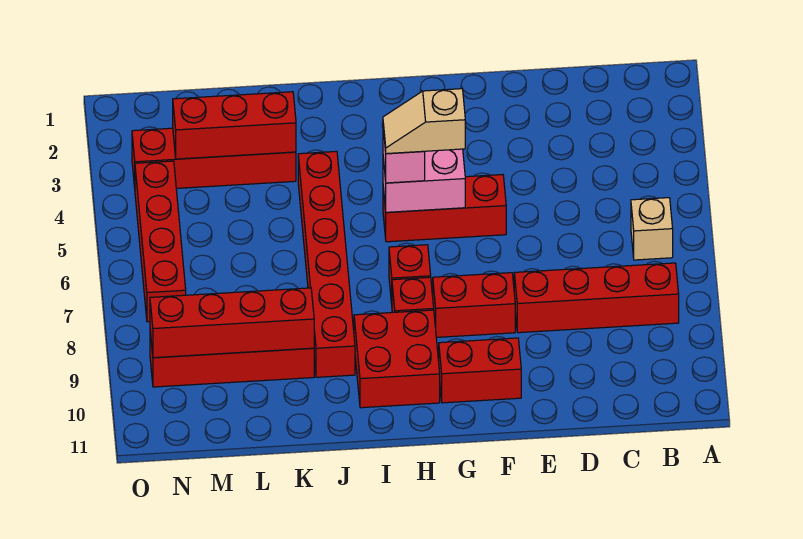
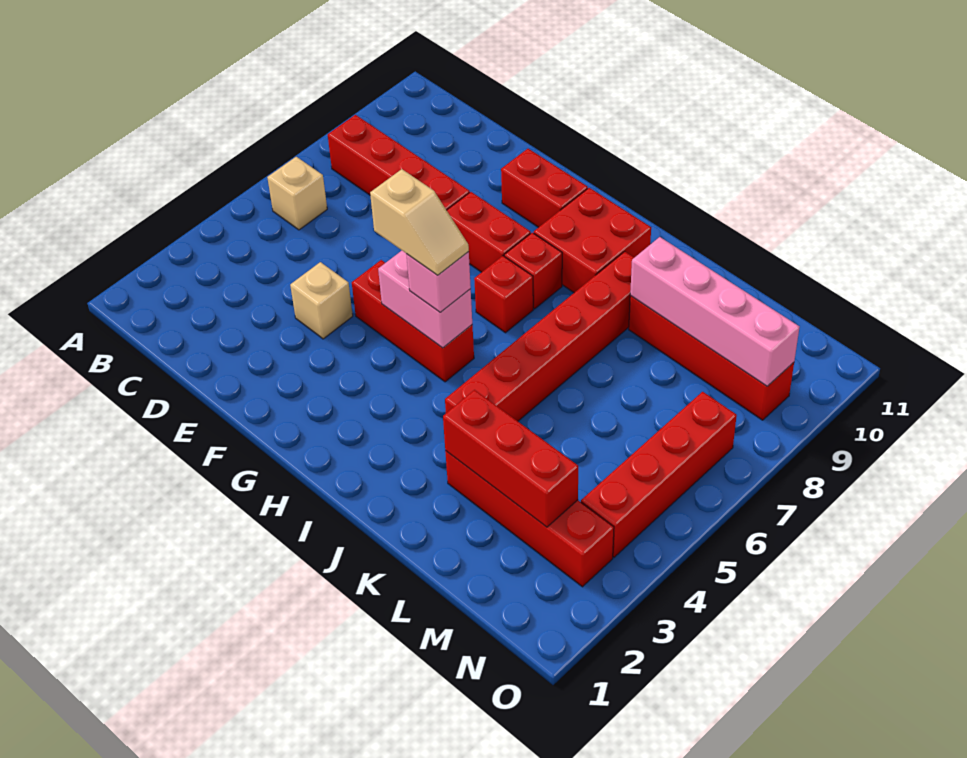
none -> tan 1x1 brick [290,262,353,339]
red 1x4 brick [150,288,314,358] -> pink 1x4 brick [630,237,800,386]

